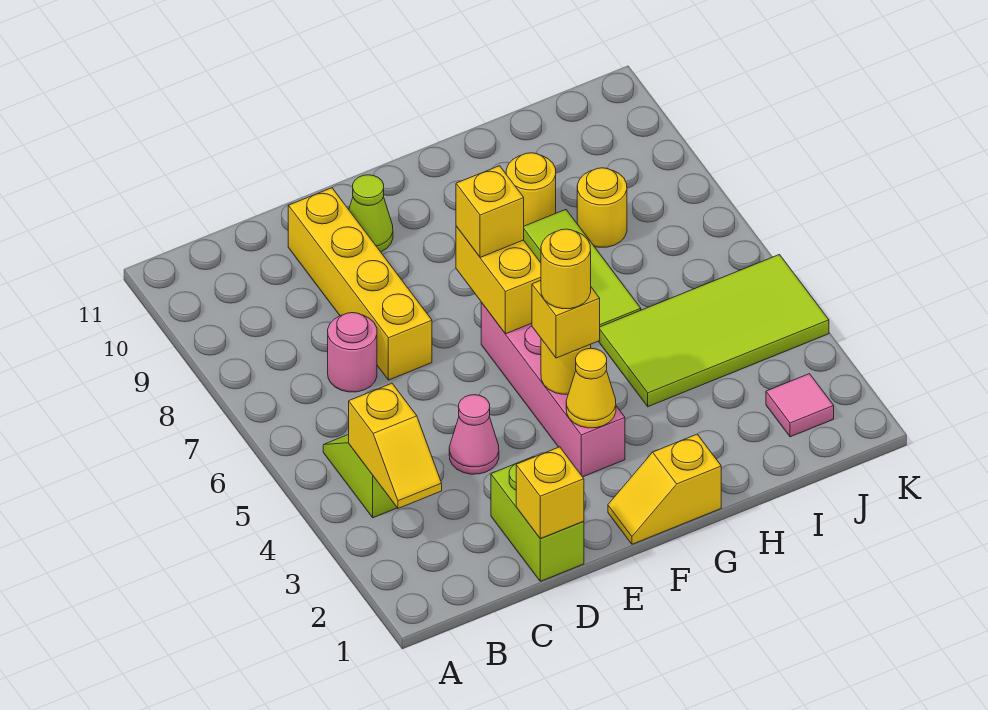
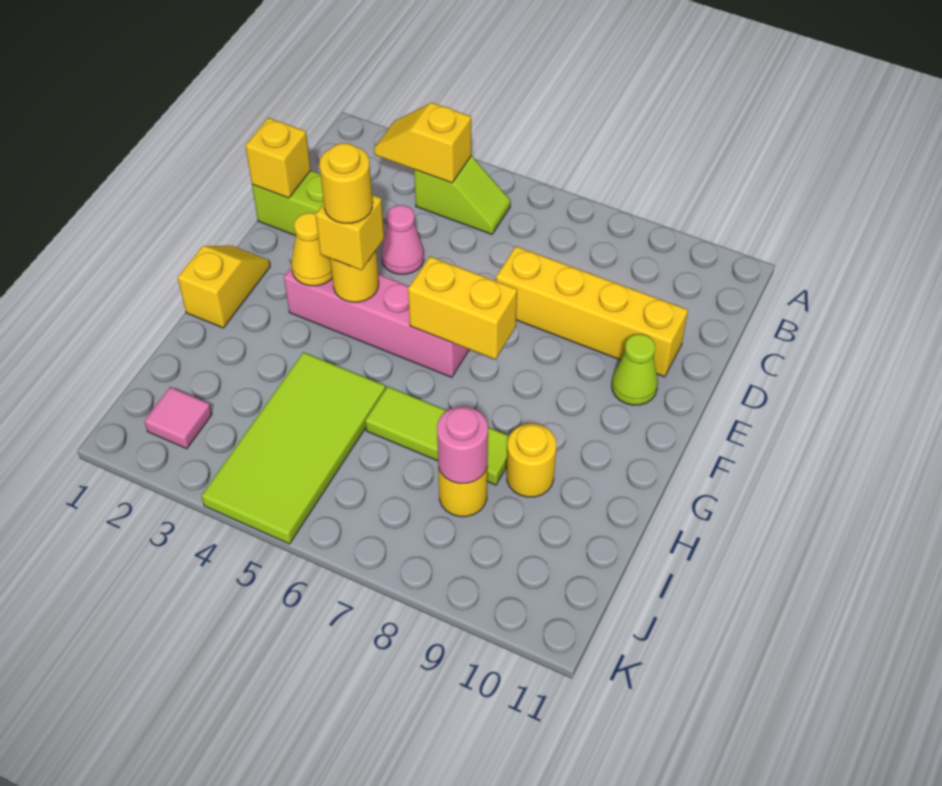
pink 1x1 round brick [328,313,377,392] -> pink 1x1 round brick moved to [437,407,488,484]
yellow 1x1 brick [456,166,524,257] -> none

